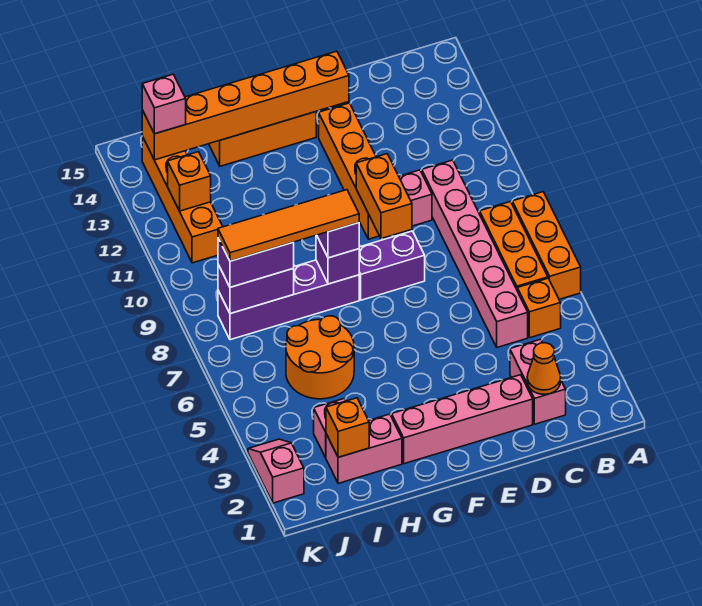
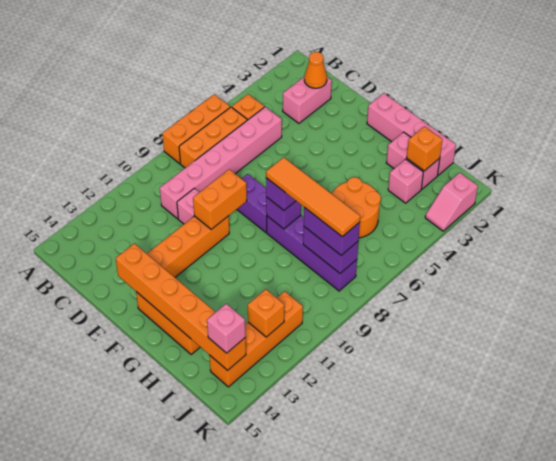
pink 1x4 brick [392,375,533,464] -> pink 1x4 brick moved to [367,93,456,175]

